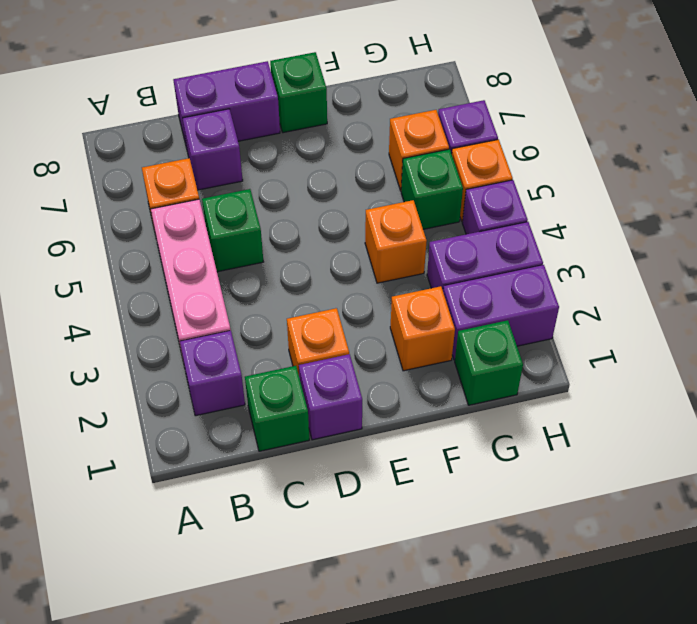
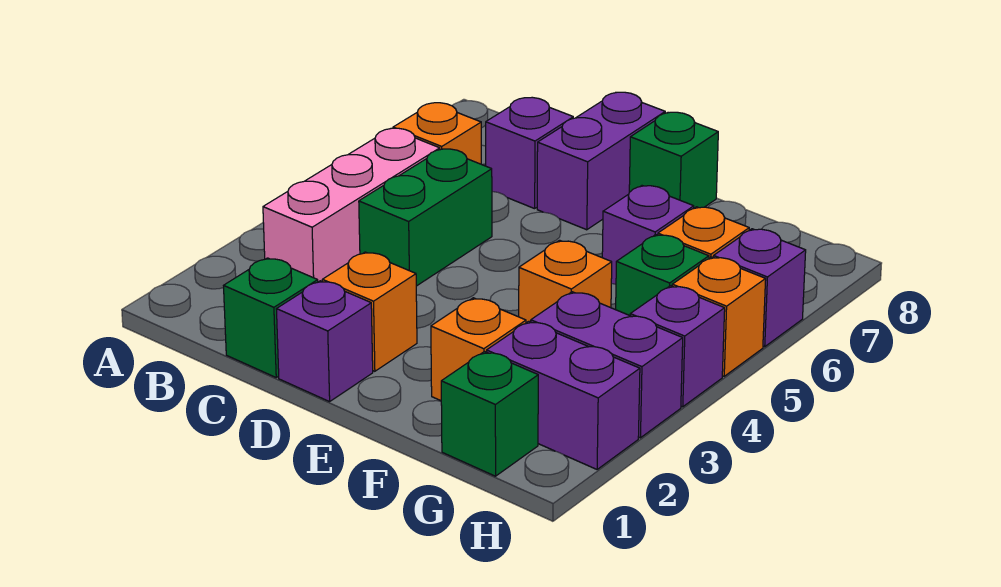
purple 1x1 brick [180,331,245,416] -> purple 1x1 brick moved to [602,186,694,284]
green 1x1 brick [202,189,263,272] -> green 1x2 brick [359,149,492,286]
purple 1x2 brick [173,61,280,148] -> purple 1x2 brick turned to [537,92,665,230]

